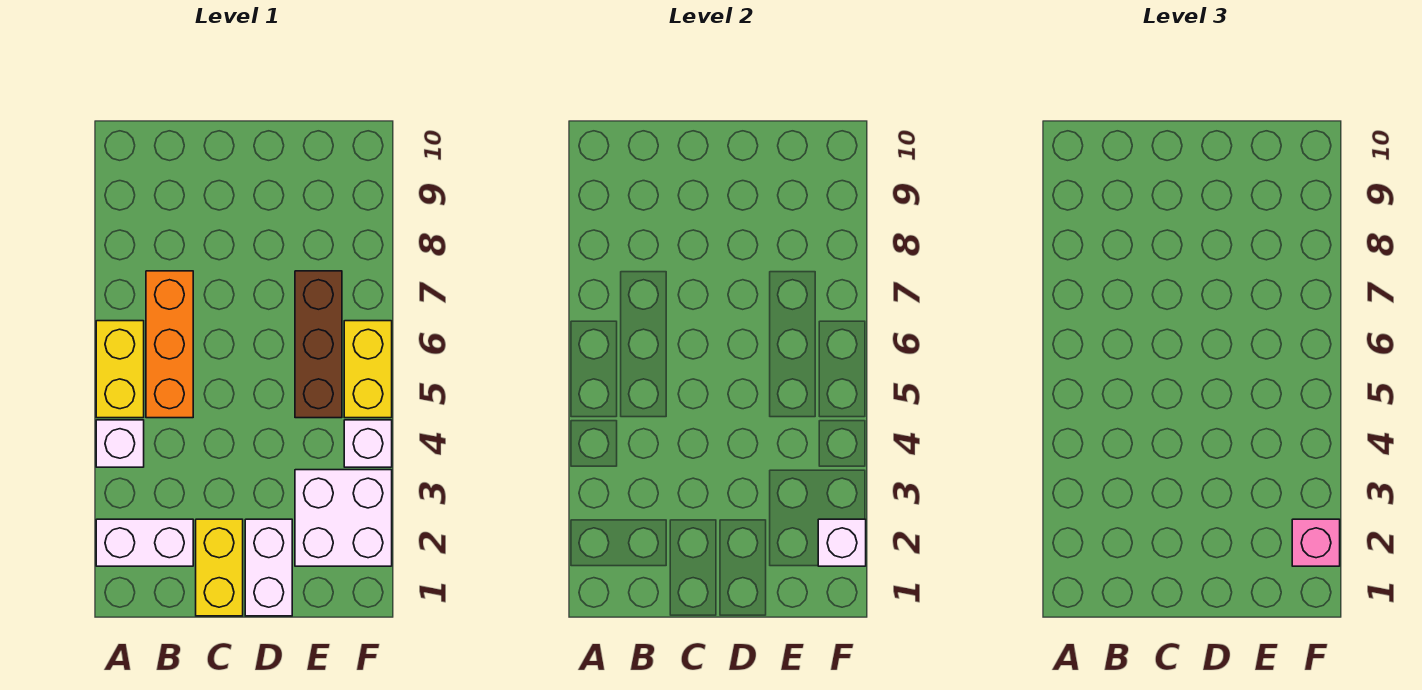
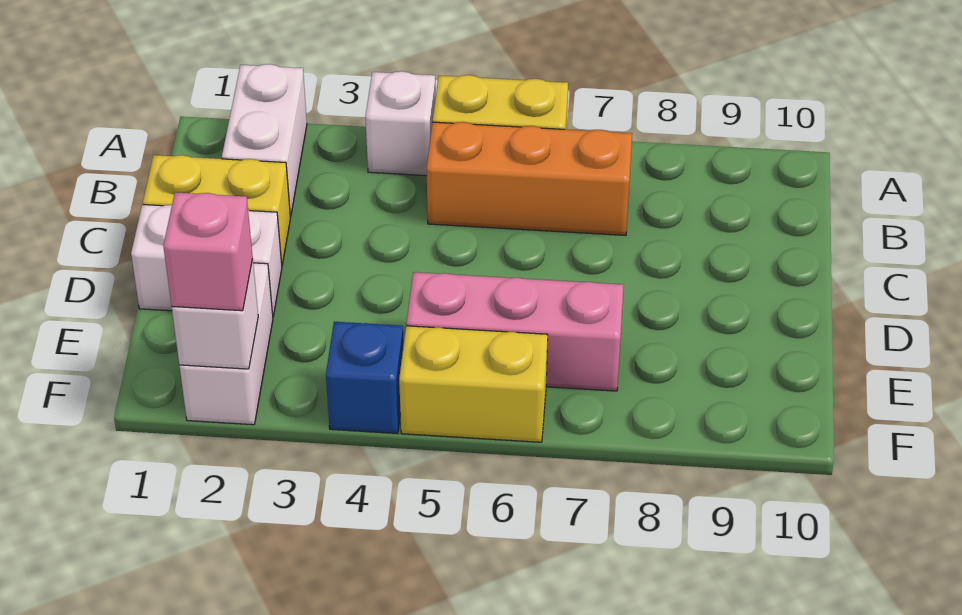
white 2x2 brick [295,470,392,566] -> white 1x2 brick [179,263,273,425]
brown 1x3 brick [295,271,342,418] -> pink 1x3 brick [406,272,624,391]
white 1x1 brick [344,420,392,467] -> blue 1x1 brick [326,322,403,433]

